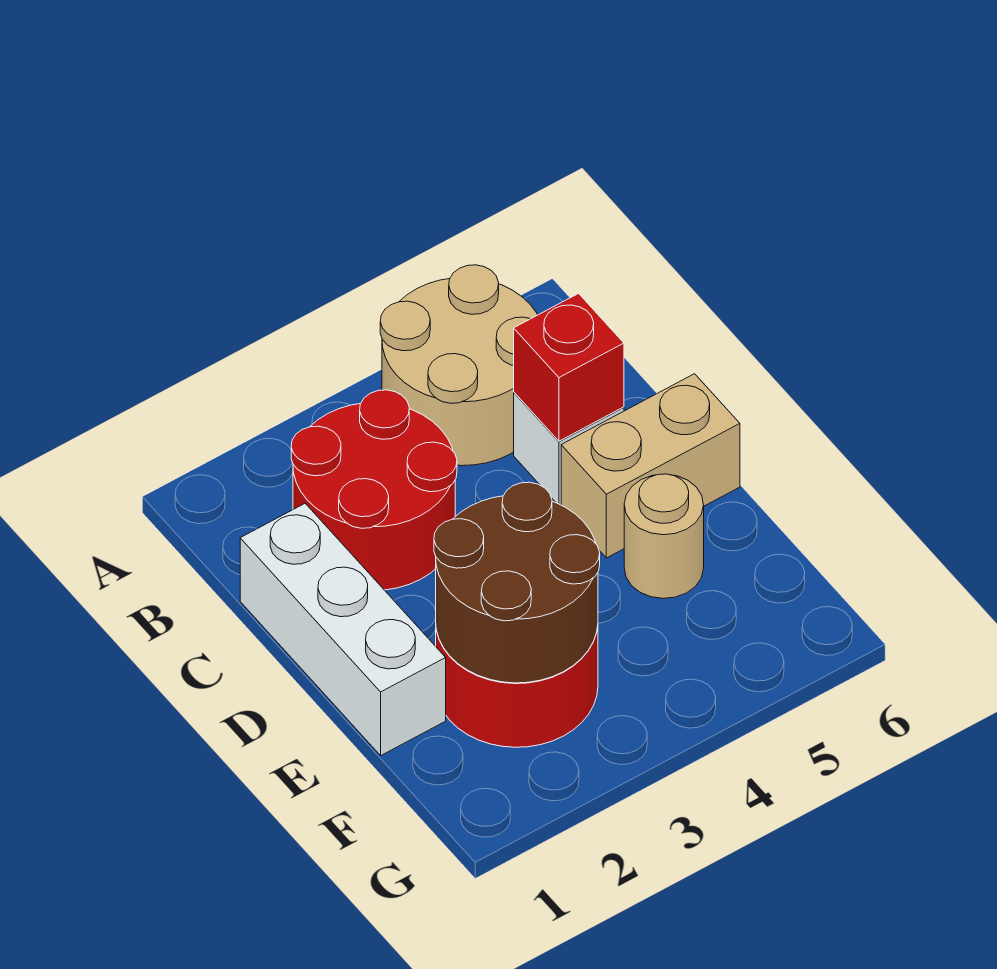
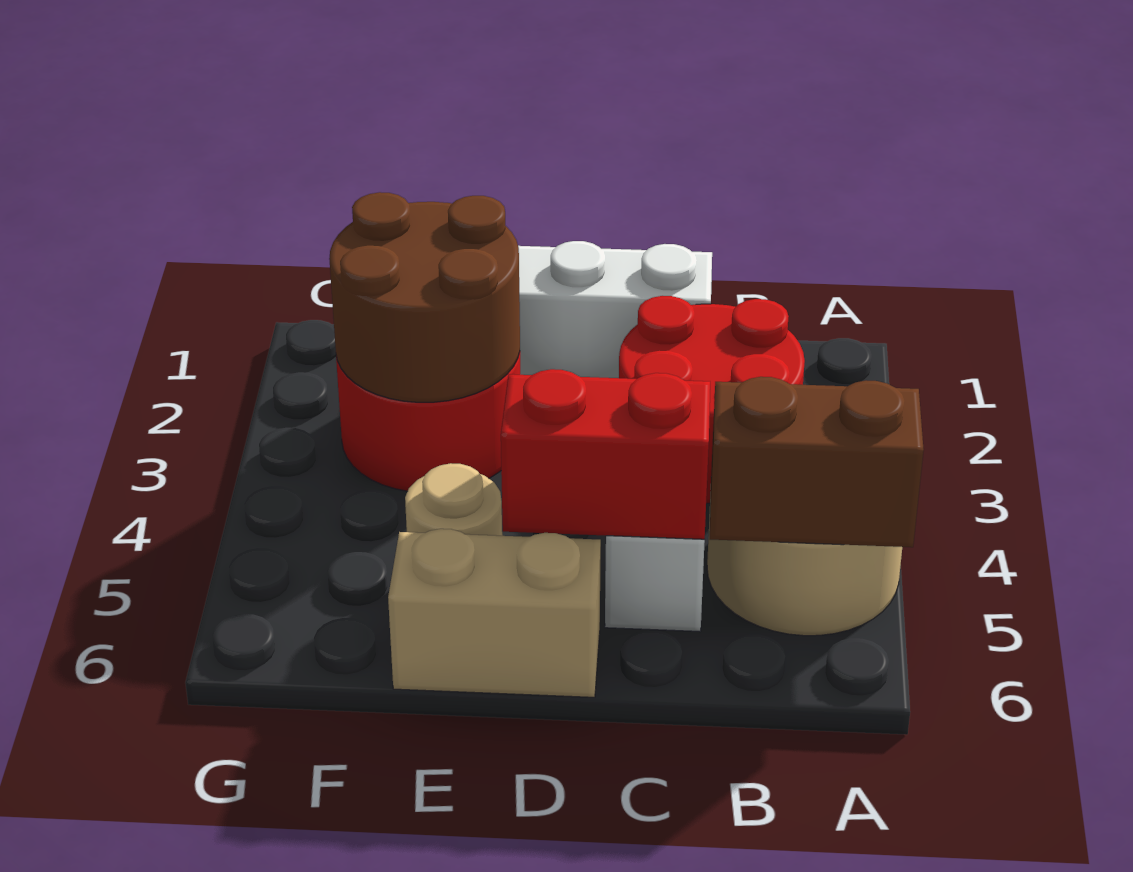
none -> brown 1x2 brick [710,377,924,547]
red 1x1 brick [514,293,624,441] -> red 1x2 brick [501,369,710,539]
tan 1x2 brick [561,374,740,558] -> tan 1x2 brick turned to [388,529,601,697]

